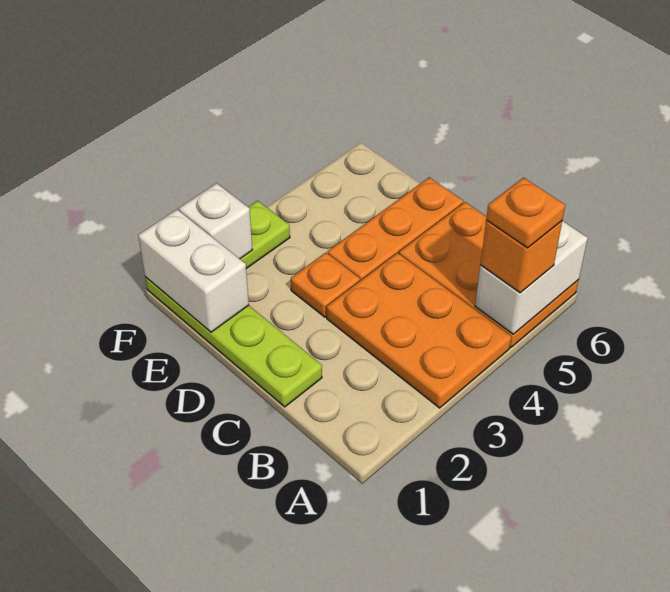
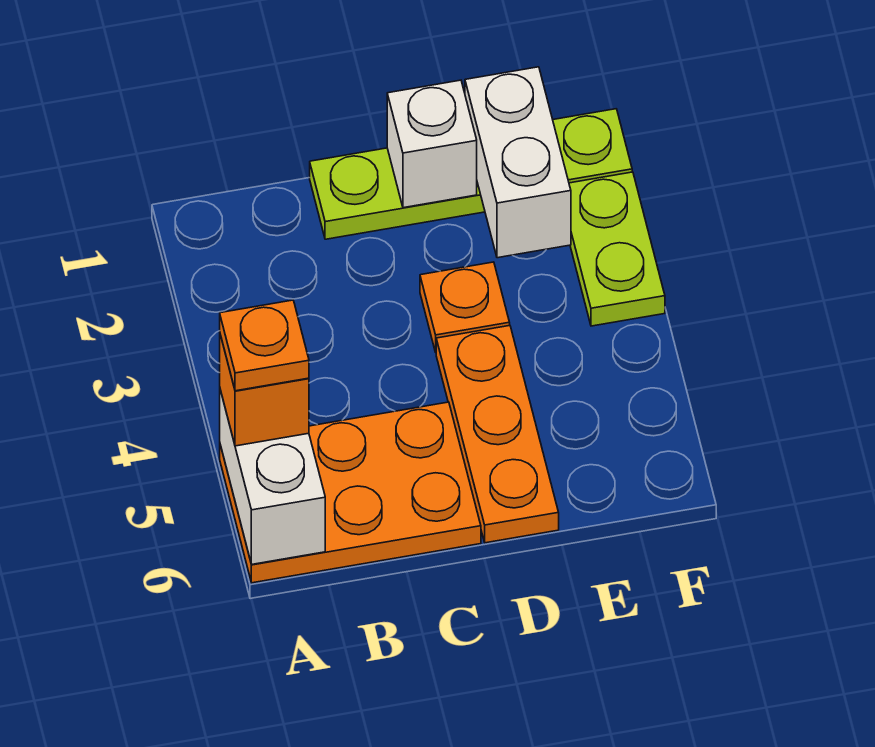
orange 2x3 plate [327,253,511,408] -> none
white 1x2 brick [138,209,249,332] -> white 1x2 brick turned to [465,67,571,258]
white 1x1 brick [179,183,252,259] -> white 1x1 brick moved to [387,80,477,208]

